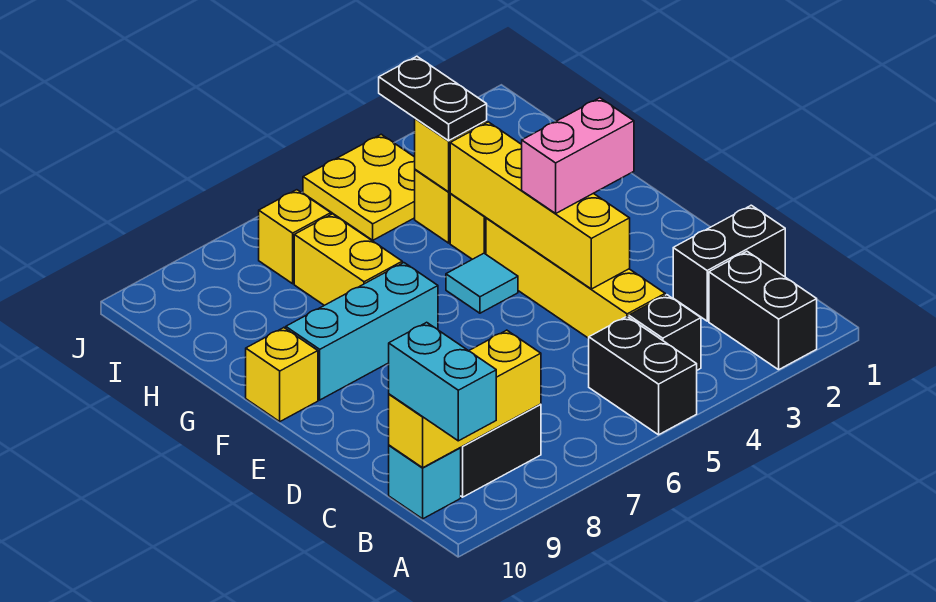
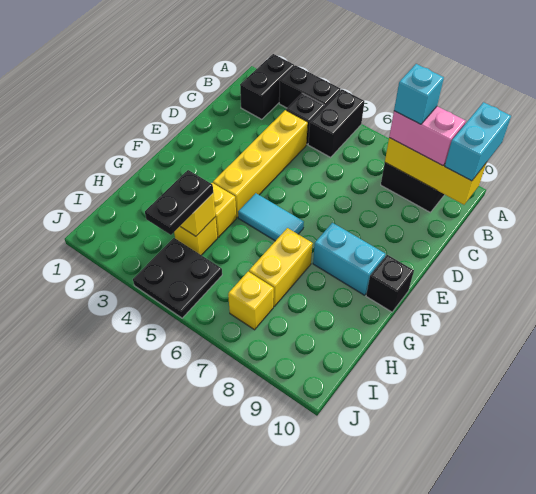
cyan 1x1 brick [389,445,461,519] -> cyan 1x1 brick moved to [394,64,444,124]
black 1x2 brick [673,205,785,321] -> black 1x2 brick moved to [279,65,341,108]
yellow 1x4 brick [450,122,630,289] -> none
pink 1x2 brick [522,98,634,213] -> pink 1x2 brick moved to [389,106,466,166]
cyan 1x1 tile [446,253,518,313] -> cyan 1x2 tile [238,193,304,241]
cyan 1x3 brick [286,263,438,400] -> cyan 1x2 brick [313,223,385,295]
yellow 1x1 brick [246,328,318,422] -> black 1x1 brick [366,255,414,312]
yellow 2x2 plate [303,134,415,240] -> black 2x2 plate [133,238,222,318]

